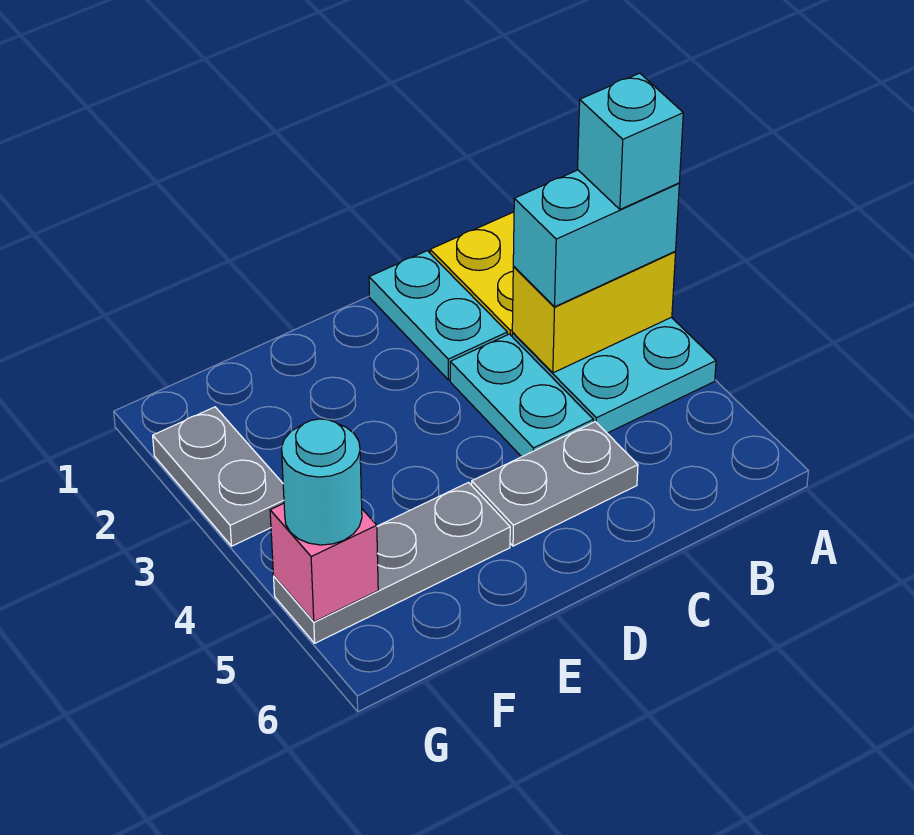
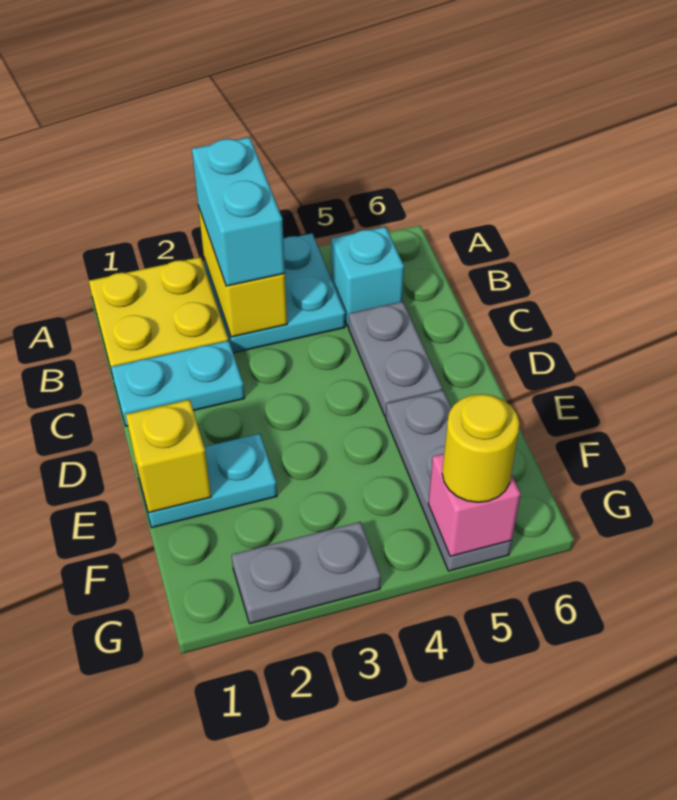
cyan 1x1 brick [578,73,683,209] -> cyan 1x1 brick moved to [331,227,404,327]
cyan 1x2 plate [450,334,593,457] -> cyan 1x2 plate moved to [136,434,277,528]
none -> yellow 1x1 brick [126,400,211,513]
cyan 1x1 round brick [282,419,362,545] -> yellow 1x1 round brick [442,394,520,502]

